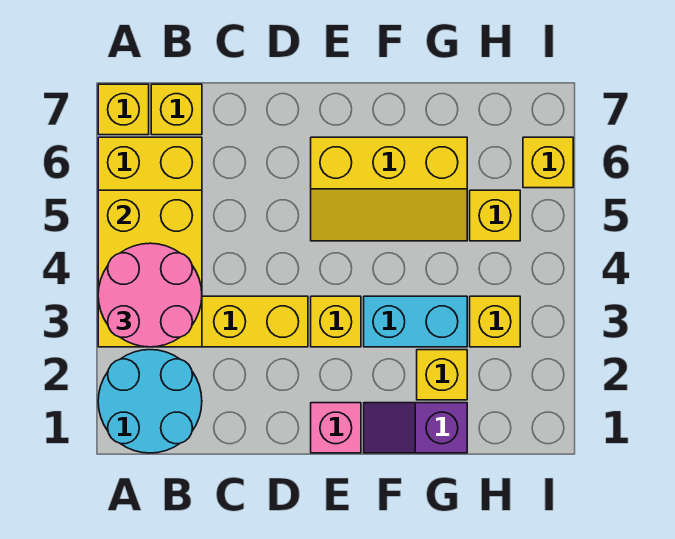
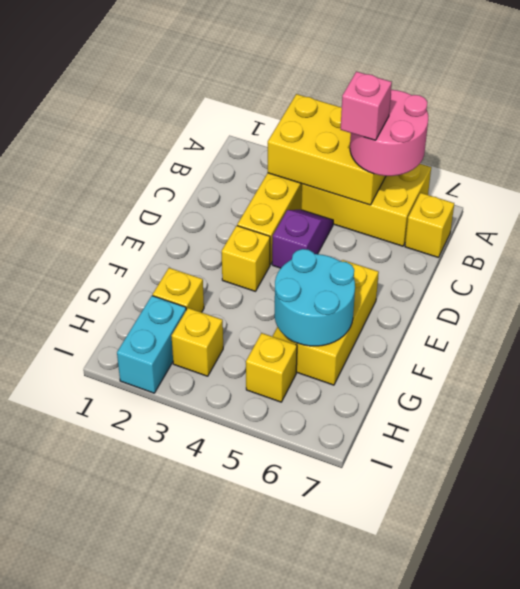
cyan 2x2 round brick [98,350,202,453] -> cyan 2x2 round brick moved to [275,249,355,346]
pink 2x2 round brick [98,243,202,347] -> pink 2x2 round brick moved to [350,90,428,176]
yellow 1x1 brick [98,84,149,135] -> none
pink 1x1 brick [311,403,361,453] -> pink 1x1 brick moved to [341,72,392,140]
purple 1x2 slope [364,403,467,453] -> purple 1x2 slope moved to [272,210,333,268]
cyan 1x2 brick [364,296,467,347] -> cyan 1x2 brick moved to [117,296,186,393]
yellow 1x1 brick [523,137,573,188] -> none

